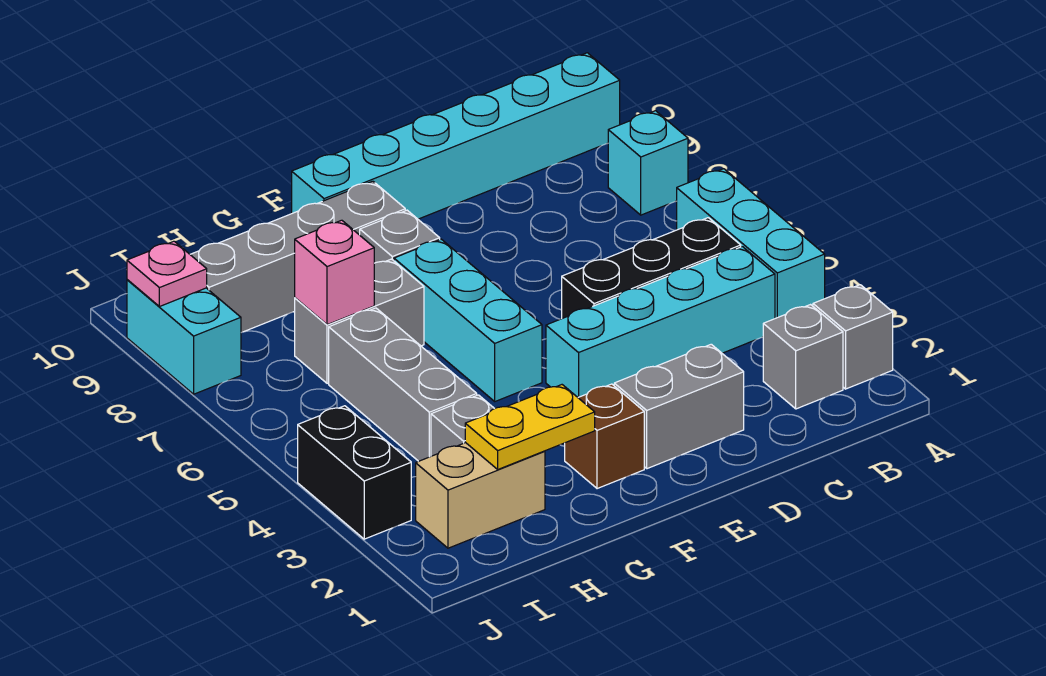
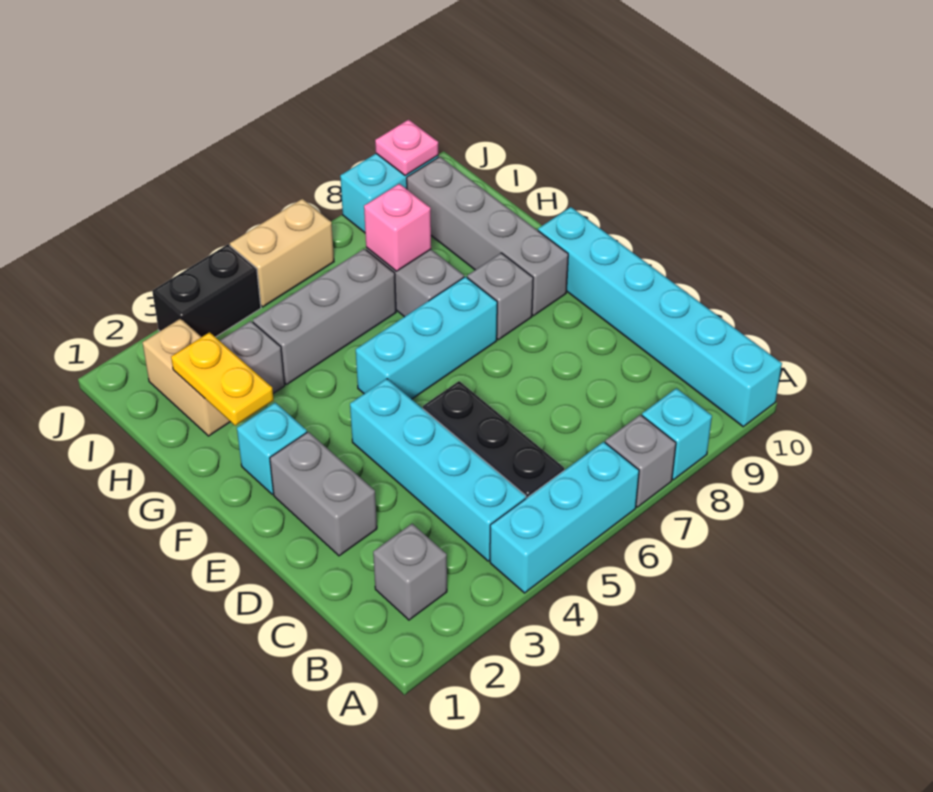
grey 1x1 brick [813,285,893,389] -> grey 1x1 brick moved to [605,415,676,507]
brown 1x1 brick [565,384,644,489] -> cyan 1x1 brick [237,403,307,494]
none -> tan 1x2 brick [230,199,334,307]

